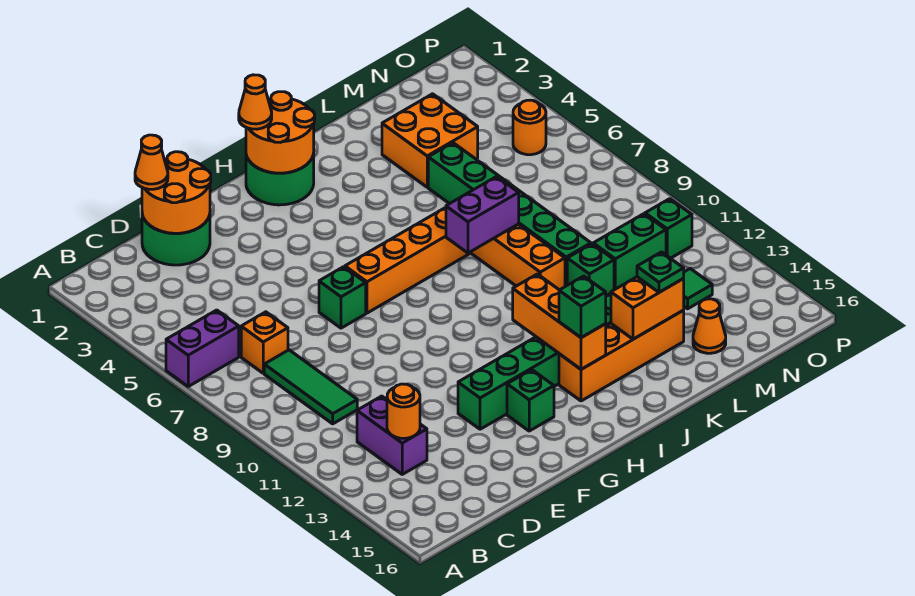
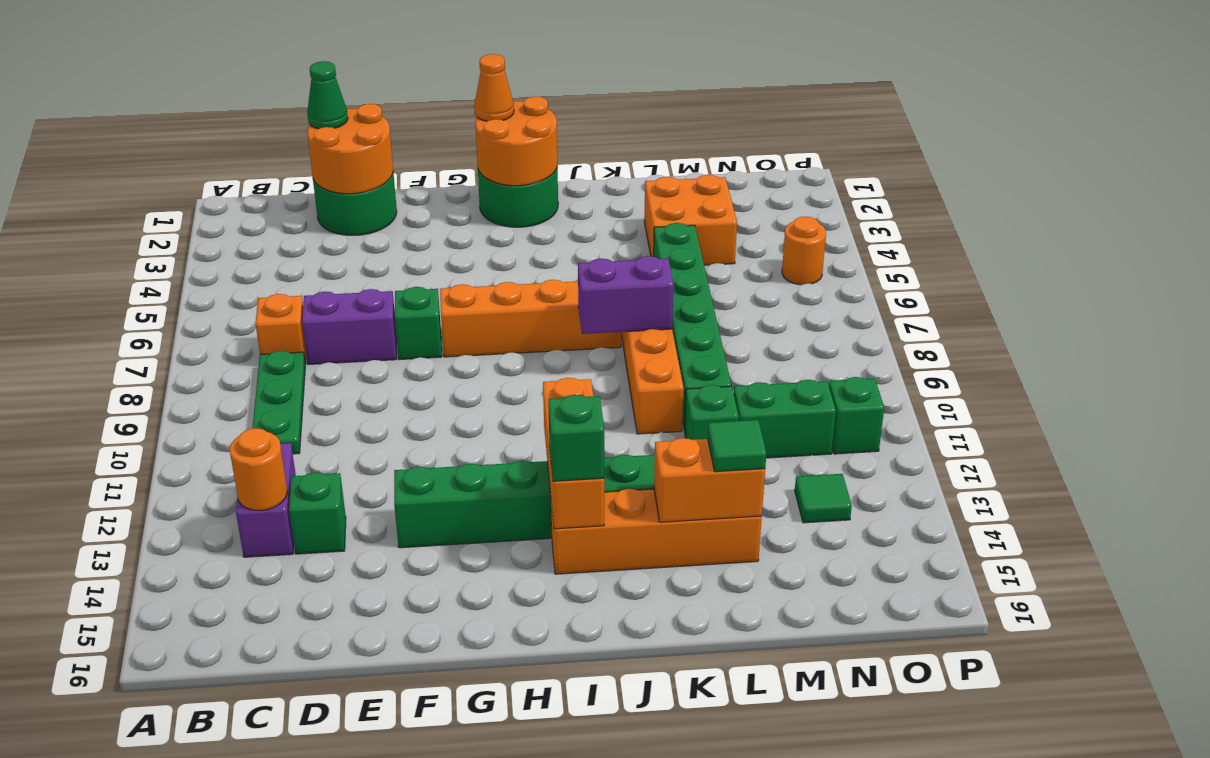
purple 1x2 brick [166,310,239,386] -> purple 1x2 brick moved to [302,289,397,364]
green 1x3 tile [264,350,357,424] -> green 1x3 plate [252,351,305,454]
orange 1x1 cone [135,135,168,189] -> green 1x1 cone [307,61,348,129]
green 1x1 brick [507,370,554,431] -> green 1x1 brick moved to [289,473,346,554]
green 1x1 plate [637,252,684,292] -> green 1x1 tile [708,420,766,472]
orange 1x1 cone [693,299,726,353] -> none

